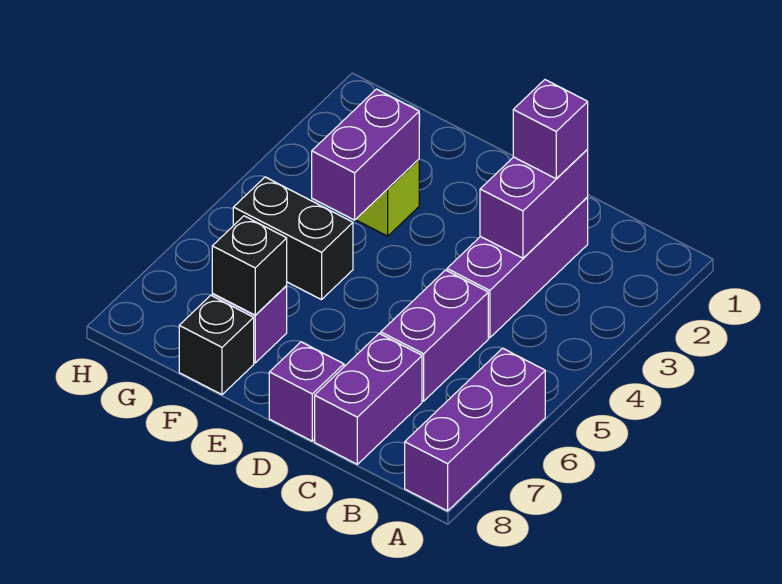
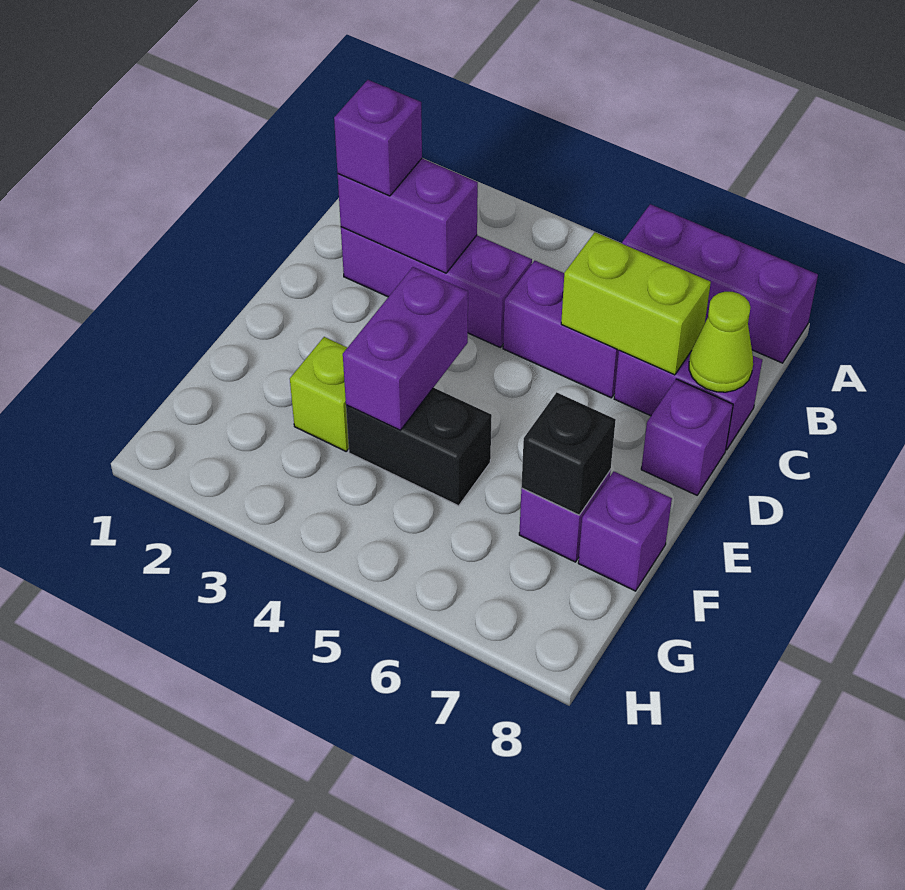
none -> lime 1x2 brick [561,232,711,375]
none -> lime 1x1 cone [689,292,753,392]
purple 1x2 brick [312,89,419,220] -> purple 1x2 brick turned to [343,267,468,430]
black 1x2 brick [233,177,353,300] -> black 1x2 brick turned to [346,388,492,506]
black 1x1 brick [179,295,254,395] -> purple 1x1 brick [578,471,672,591]

